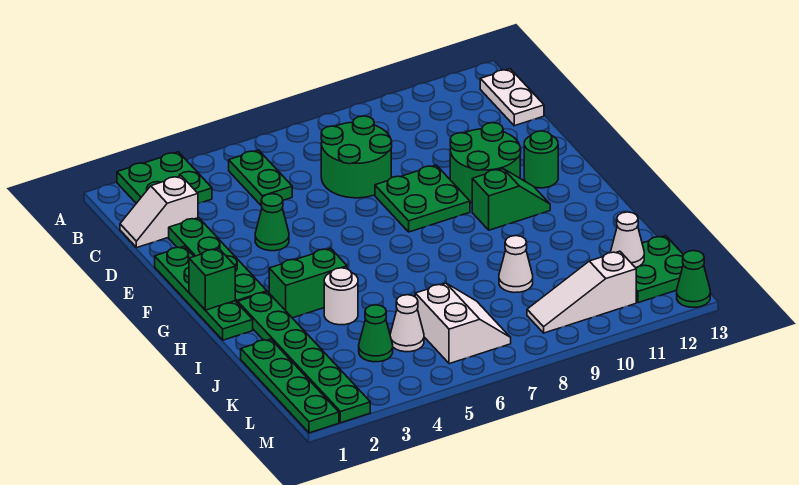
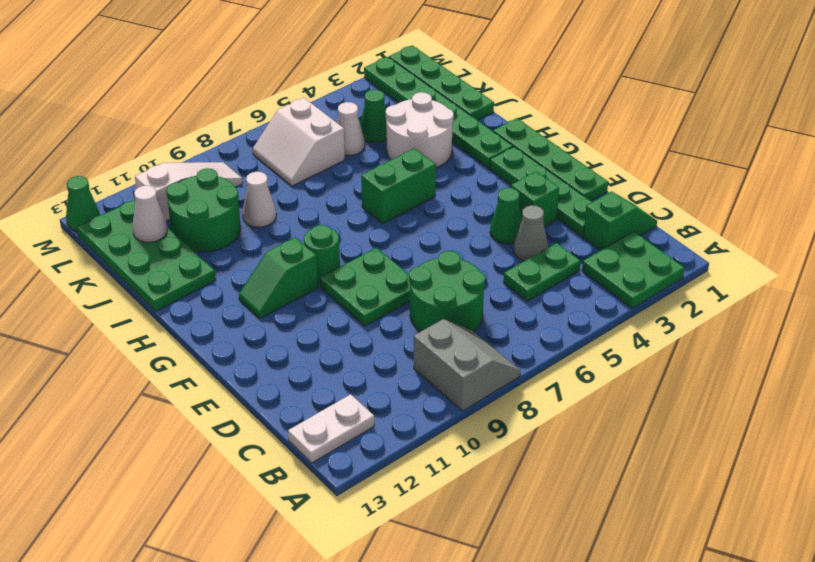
none -> grey 2x2 slope [414,319,520,411]
green 1x2 plate [229,150,292,205] -> green 1x2 plate turned to [504,243,580,301]
white 1x2 plate [480,69,544,126] -> white 1x2 plate turned to [288,394,374,463]
white 1x2 slope [120,176,198,248] -> green 1x2 slope [583,191,657,250]
none -> grey 1x1 cone [514,205,548,261]
green 2x2 round brick [450,123,521,203] -> green 2x2 round brick moved to [166,168,241,252]
green 1x1 round brick [524,131,558,188] -> green 1x1 round brick moved to [304,225,340,282]
green 1x1 brick [189,249,235,310] -> green 1x1 brick moved to [511,171,559,227]
green 1x2 brick [269,248,347,318] -> green 1x2 brick moved to [361,148,436,223]
white 1x1 round brick [324,268,358,325] -> white 2x2 round brick [386,92,454,168]
green 2x2 plate [636,236,683,303] -> green 2x4 plate [77,200,216,311]

